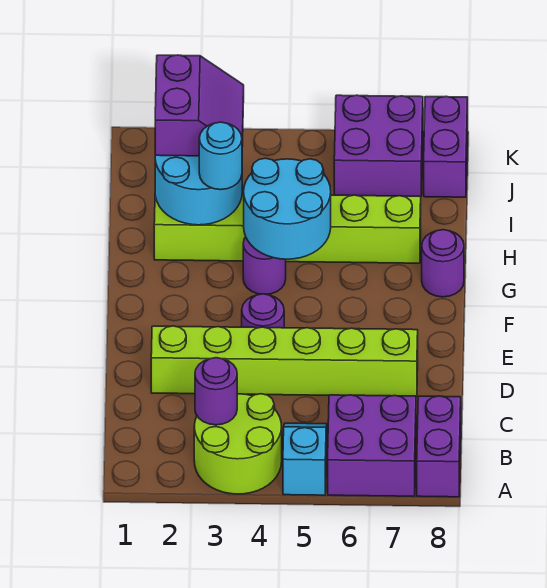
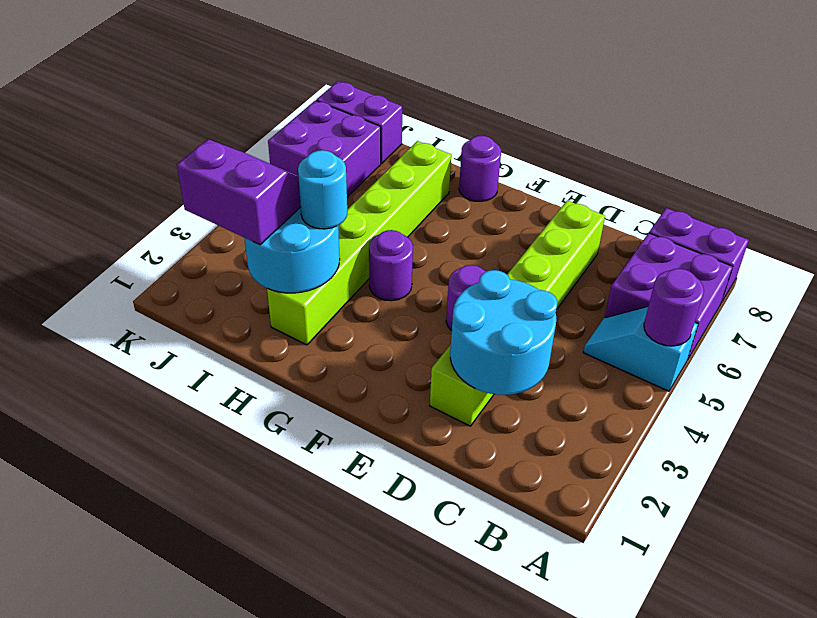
lime 2x2 round brick [194,394,282,494] -> none
purple 1x1 round brick [195,358,237,425] -> purple 1x1 round brick moved to [644,269,704,346]
cyan 2x2 round brick [244,158,331,259] -> cyan 2x2 round brick moved to [450,270,557,395]

